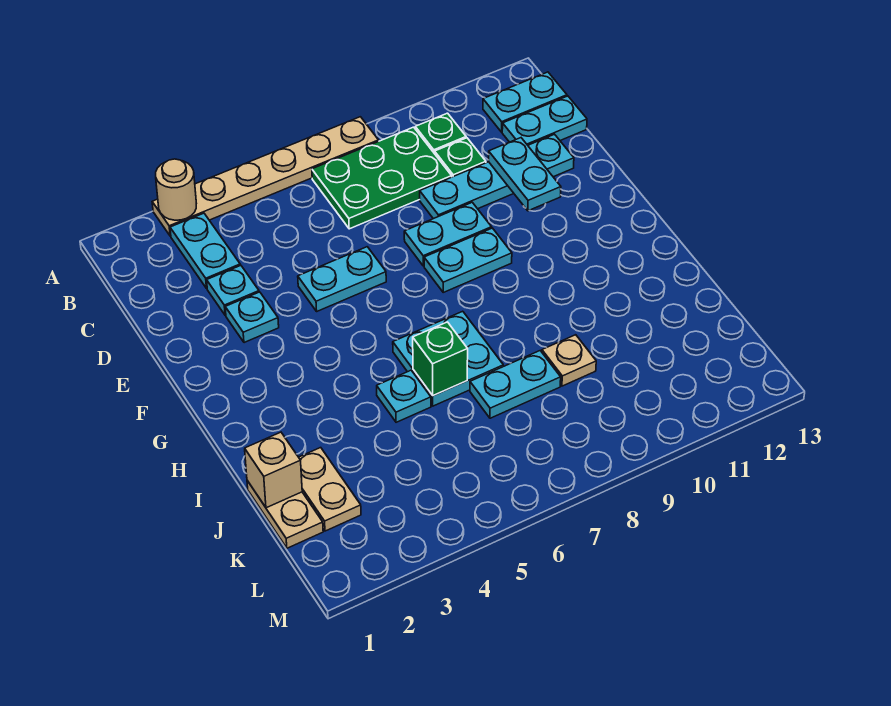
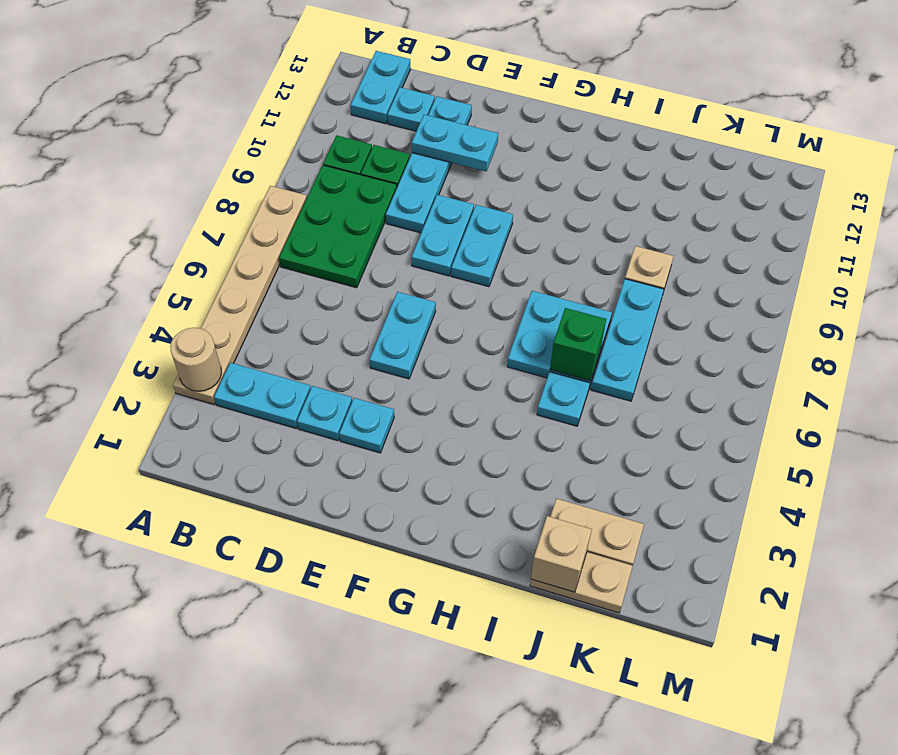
cyan 1x2 plate [502,96,587,145] -> cyan 1x1 plate [387,87,435,131]
cyan 1x2 plate [470,351,561,418] -> cyan 1x3 plate [591,279,664,401]

